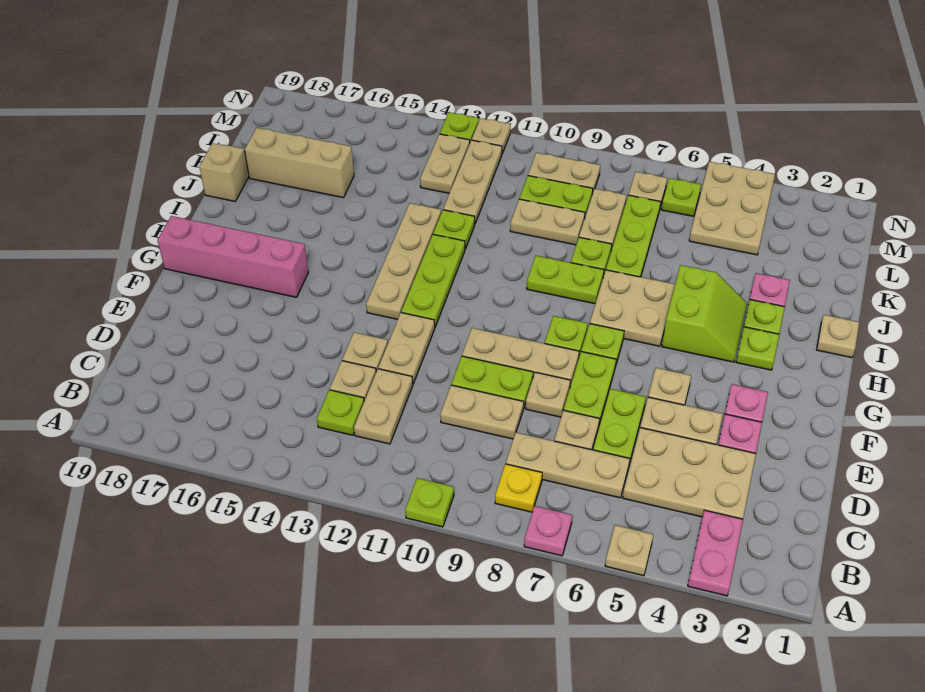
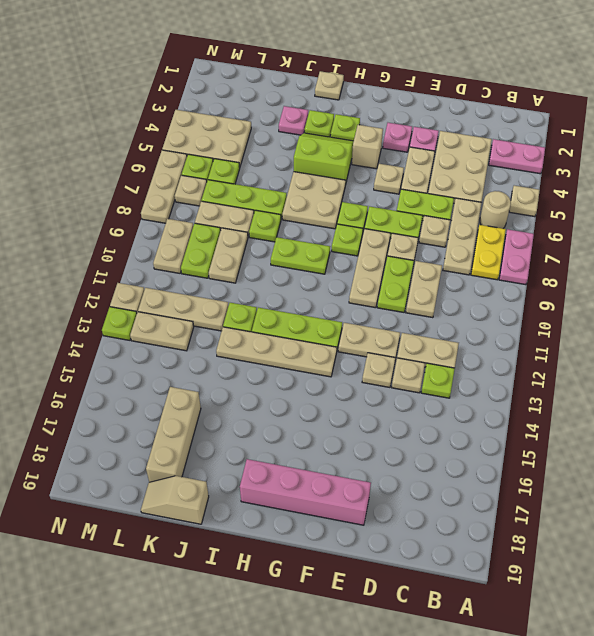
pink 1x1 plate [524,506,572,556] -> pink 1x2 plate [499,229,534,285]
lime 1x1 plate [405,478,454,527] -> lime 1x1 plate moved to [208,159,240,184]
none -> tan 1x1 round brick [480,191,511,228]
yellow 1x1 plate [495,464,542,512] -> yellow 1x2 plate [471,225,506,280]
none -> tan 1x1 brick [352,125,383,169]
pink 1x4 brick [157,216,308,297] -> pink 1x4 brick turned to [240,459,371,525]
lime 1x2 plate [527,256,604,304] -> lime 1x2 plate turned to [271,237,330,274]
none -> tan 1x3 plate [141,150,187,223]

